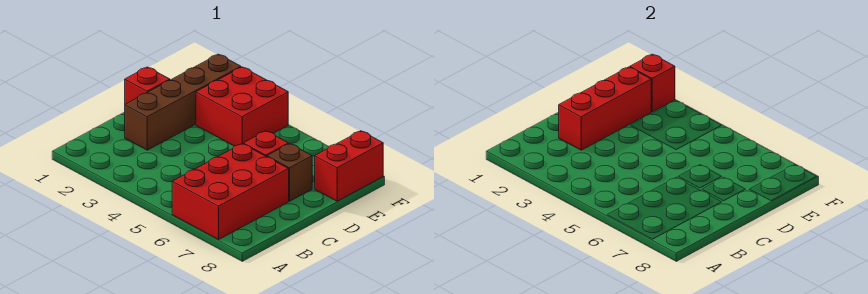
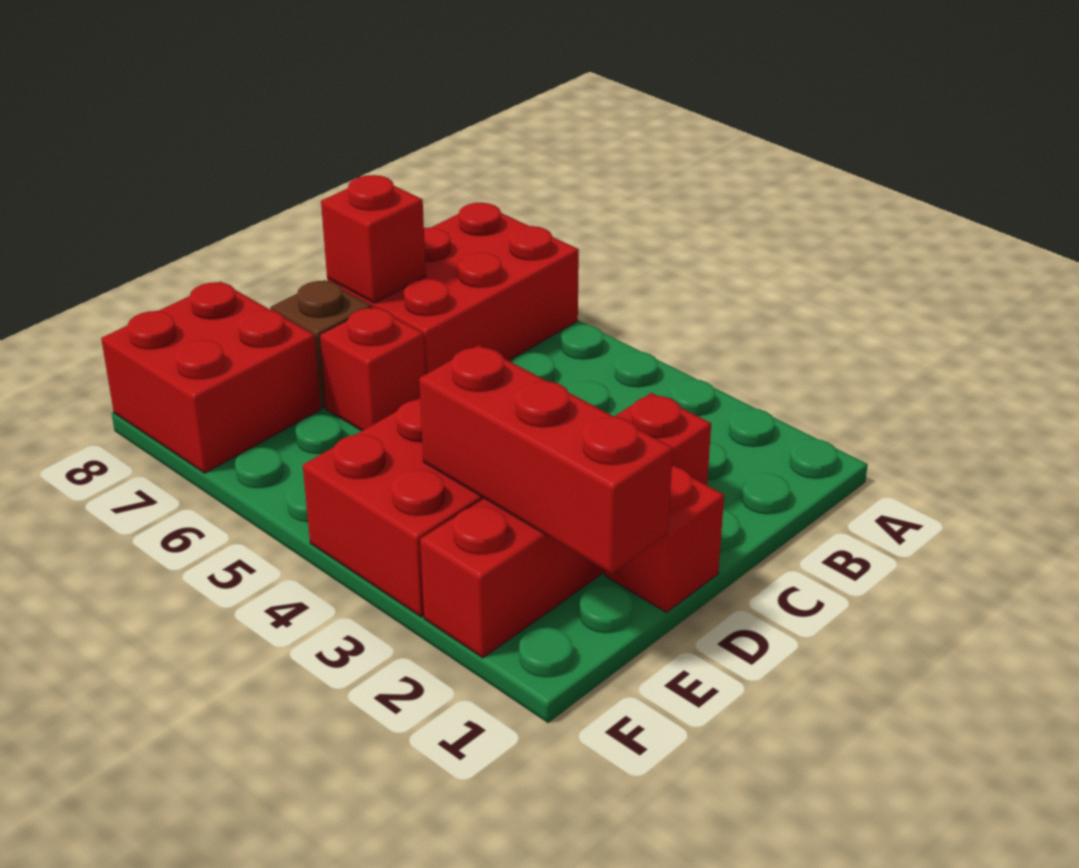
brown 1x4 brick [125,54,241,150] -> red 1x4 brick [420,393,711,658]
red 1x3 brick [559,67,651,150] -> red 1x3 brick turned to [419,345,673,574]
red 1x2 brick [315,131,383,201] -> red 2x2 brick [101,282,321,473]
red 1x1 brick [630,54,675,112] -> red 1x1 brick moved to [321,175,426,303]

